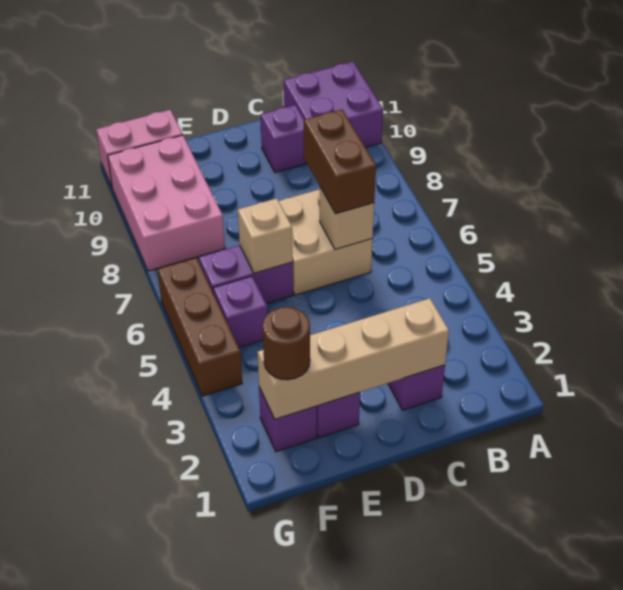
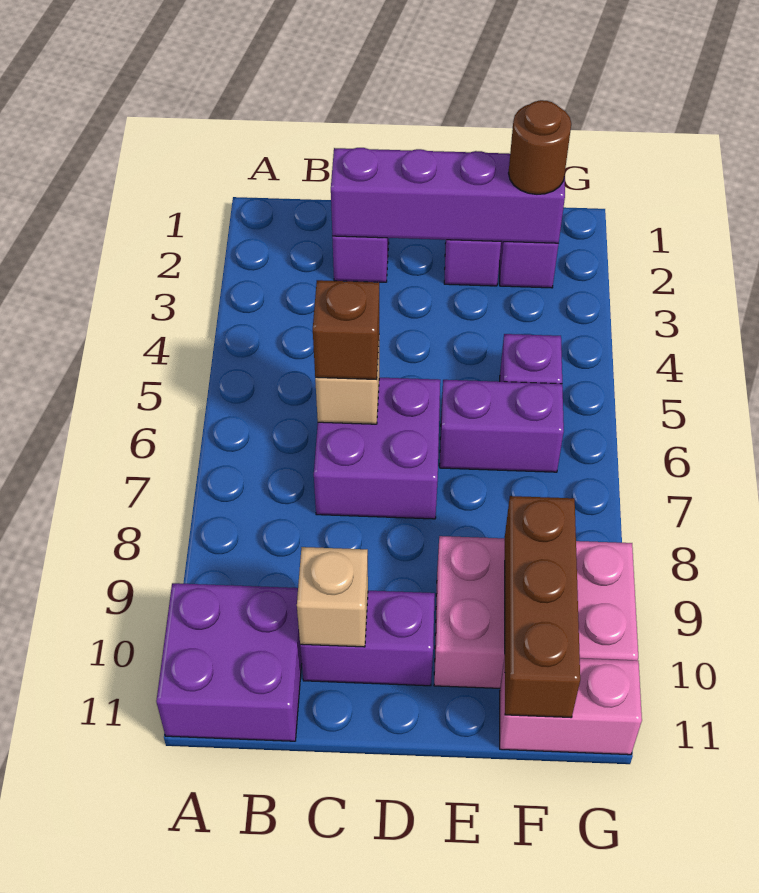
tan 1x4 brick [258,298,449,419] -> purple 1x4 brick [331,148,565,243]
tan 2x2 brick [279,189,373,295] -> purple 2x2 brick [314,377,440,519]
brown 1x2 brick [304,110,376,214] -> brown 1x1 brick [313,280,379,380]
purple 1x1 brick [261,105,307,173] -> purple 1x2 brick [300,591,435,686]
tan 1x1 brick [238,198,293,273] -> tan 1x1 brick moved to [297,547,368,647]
pink 2x3 brick [108,135,225,271] -> pink 2x3 brick turned to [434,536,638,688]
brown 1x3 brick [158,258,242,396] -> brown 1x3 brick moved to [505,496,580,717]

